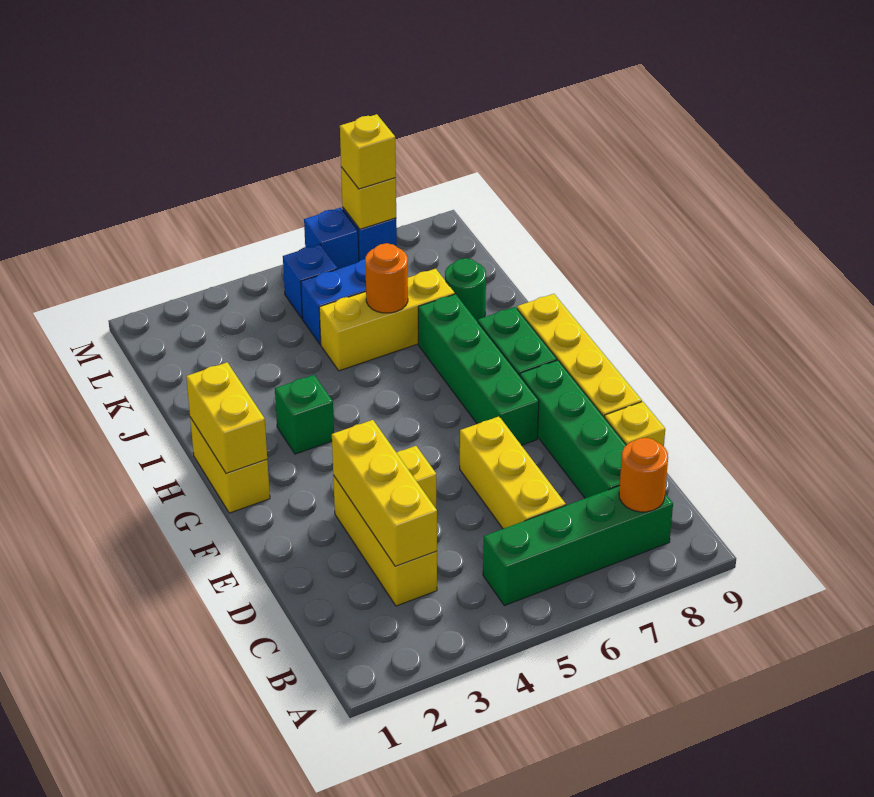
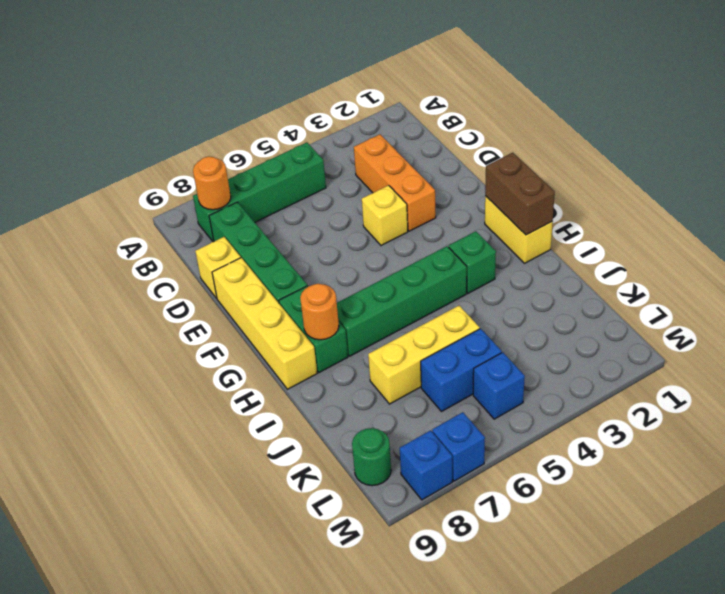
yellow 1x3 brick [333,475,437,606] -> orange 1x3 brick [354,134,436,231]
yellow 1x3 brick [332,420,437,566] -> none
yellow 1x3 brick [460,416,566,529] -> none
green 1x4 brick [418,294,539,445] -> green 1x4 brick turned to [337,246,467,356]
yellow 1x2 brick [186,362,267,474] -> brown 1x2 brick [485,153,555,235]
orange 1x1 round brick [365,243,408,313] -> orange 1x1 round brick moved to [300,284,339,340]
green 1x1 round brick [445,258,486,322] -> green 1x1 round brick moved to [352,428,391,486]
blue 1x1 brick [304,208,359,269] -> blue 1x1 brick moved to [400,430,452,500]
yellow 1x1 brick [341,167,396,229] -> none
yellow 1x1 brick [340,114,396,189] -> none

